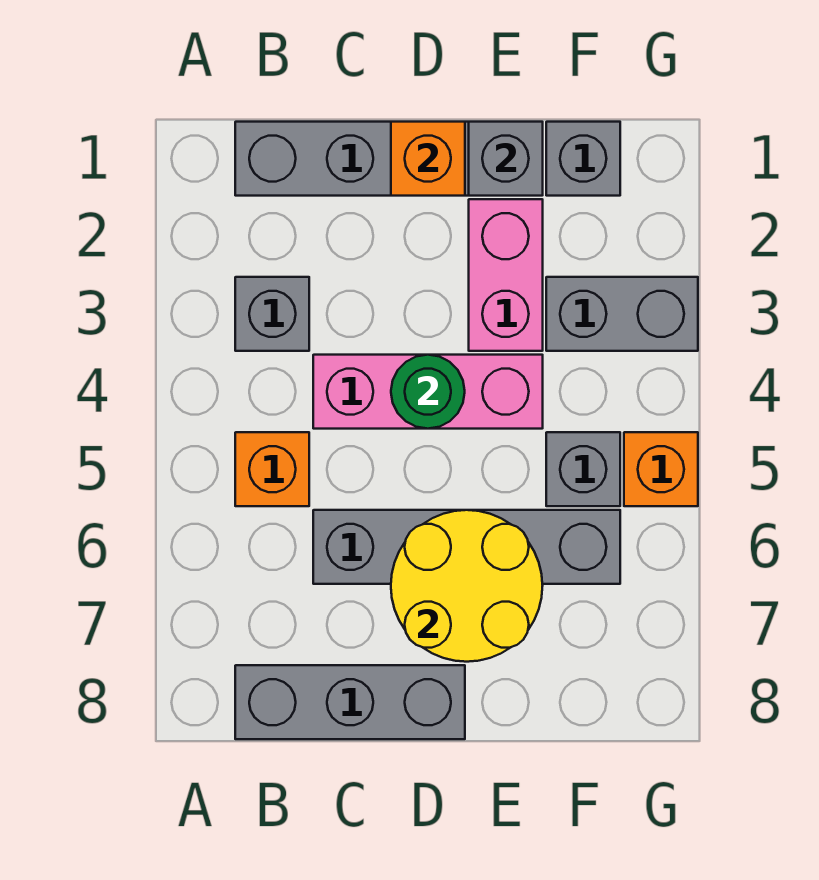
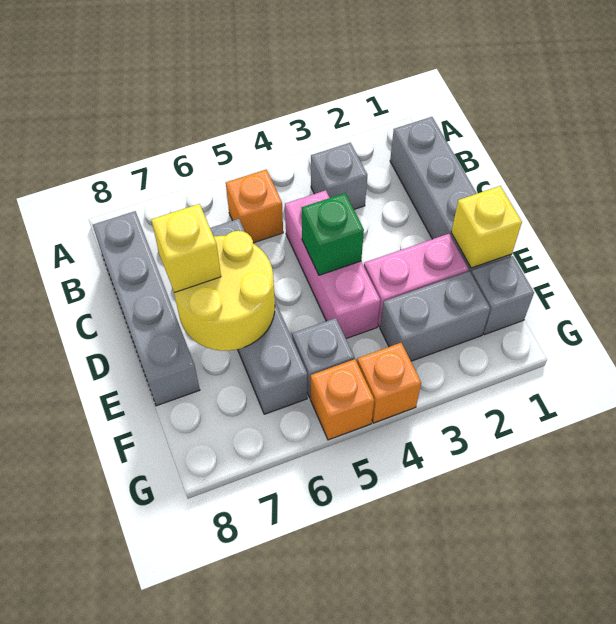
grey 1x3 brick [235,665,465,739] -> grey 1x4 brick [93,211,200,406]
orange 1x1 brick [391,122,465,196] -> orange 1x1 brick moved to [357,343,421,423]
green 1x1 round brick [391,355,465,429] -> green 1x1 brick [302,193,364,275]
none -> yellow 1x1 brick [151,204,221,293]
grey 1x1 brick [469,122,543,196] -> yellow 1x1 brick [451,186,522,268]
grey 1x2 brick [546,277,698,351] -> grey 1x2 brick turned to [380,271,490,361]

